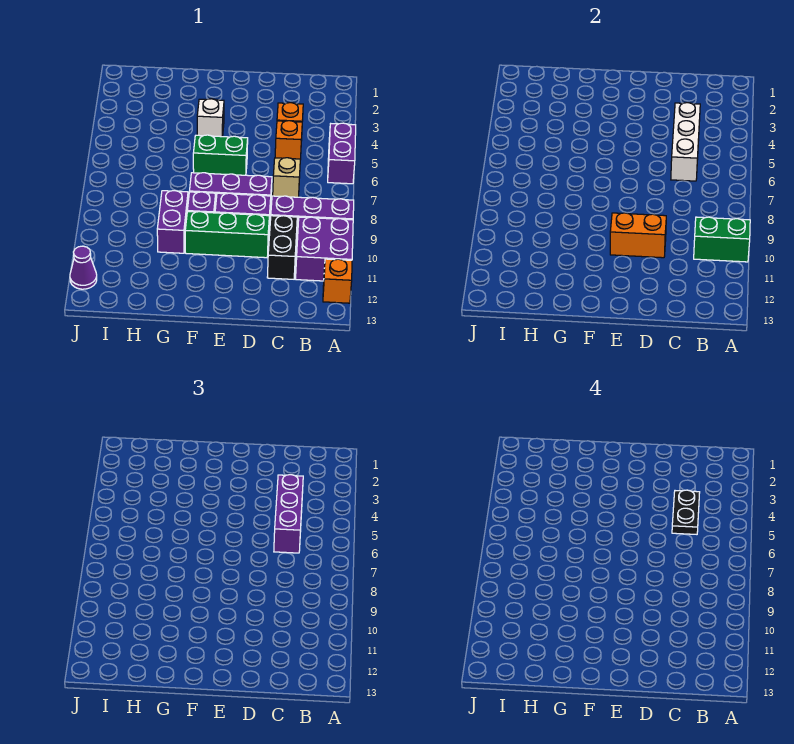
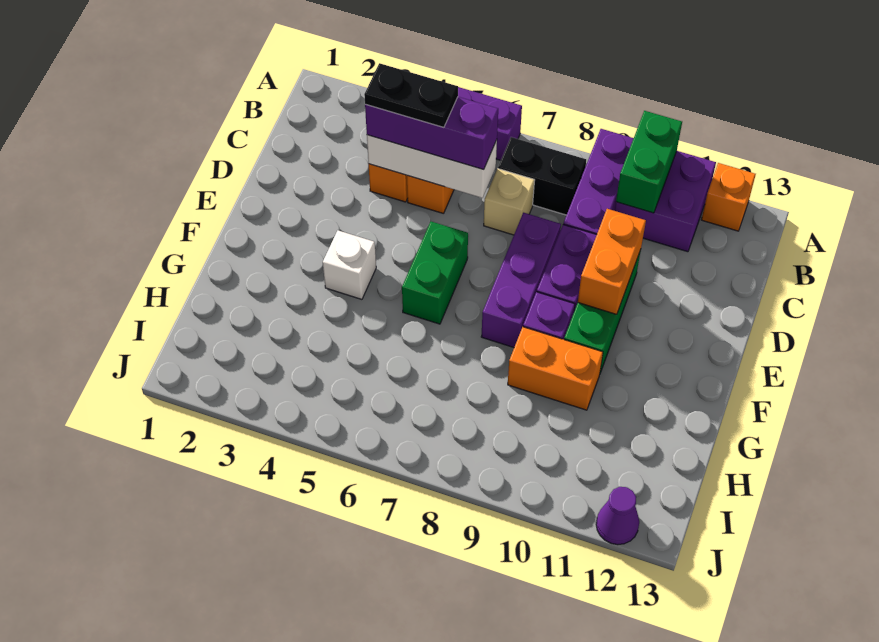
black 1x2 brick [267,216,297,279] -> black 1x2 brick moved to [498,137,586,215]
purple 1x2 brick [157,191,188,253] -> orange 1x2 brick [508,327,603,410]

